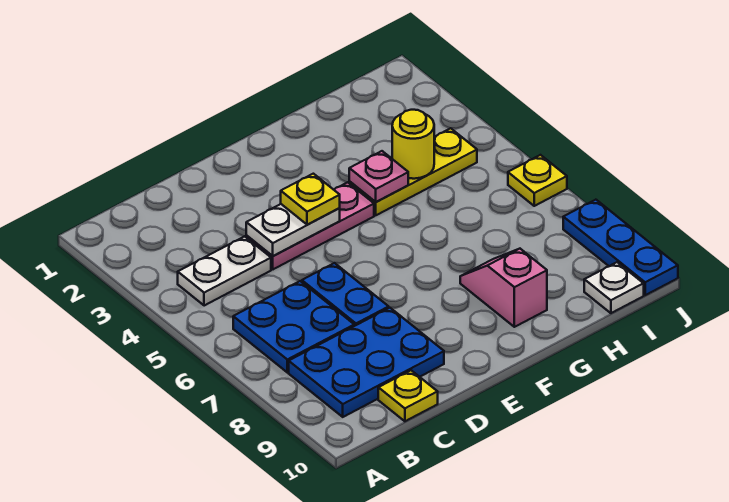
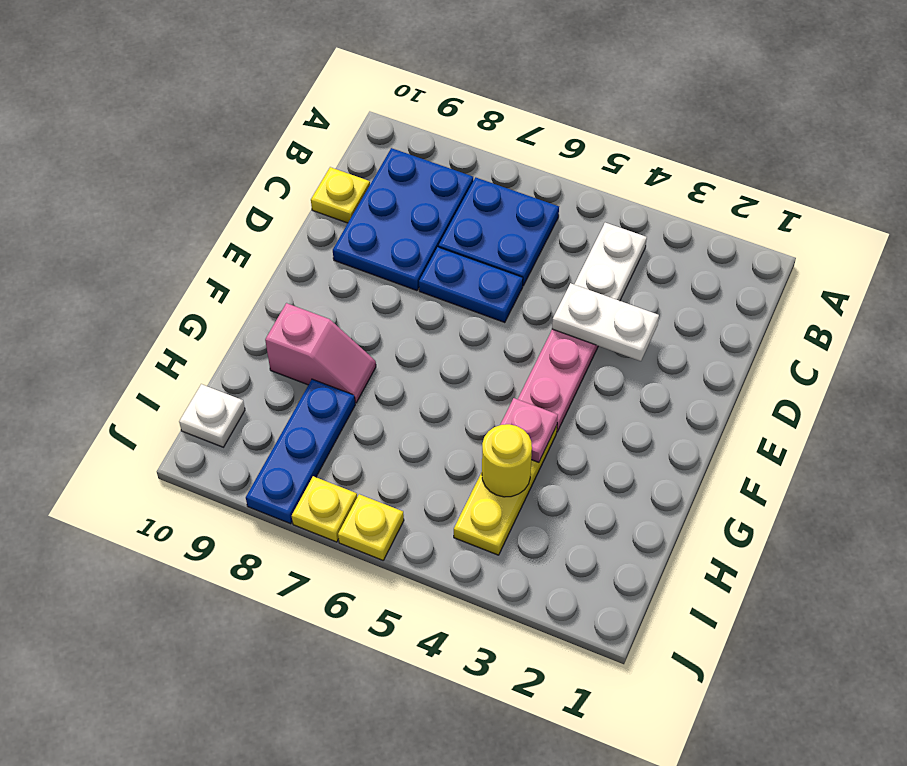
white 1x2 plate [246,204,340,256] -> white 1x2 plate turned to [552,283,659,361]
yellow 1x1 plate [281,174,340,225] -> yellow 1x1 plate moved to [292,476,357,542]
blue 1x3 plate [563,200,678,295] -> blue 1x3 plate turned to [246,379,355,524]

